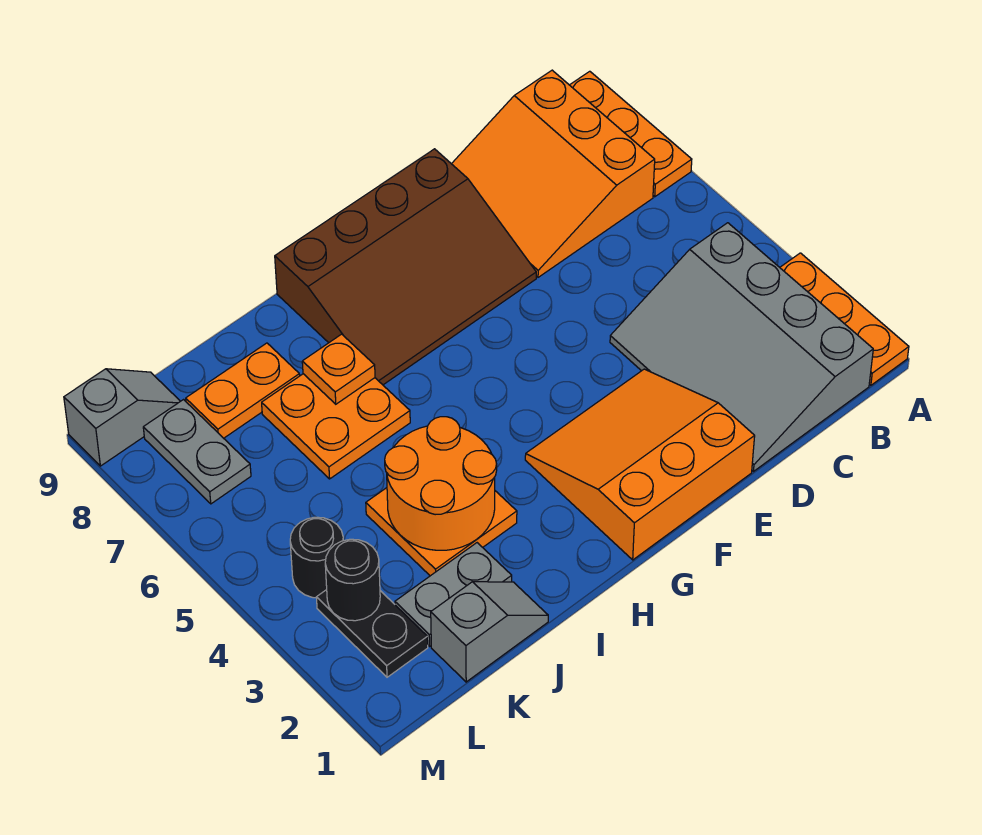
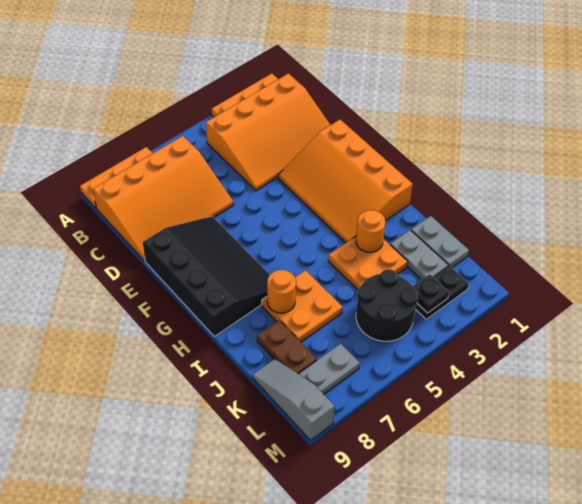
grey 3x4 slope [610,223,873,471] -> orange 3x4 slope [206,73,330,191]
orange 3x3 slope [452,70,655,277] -> orange 3x4 slope [93,136,234,261]
orange 3x3 slope [525,369,755,560] -> orange 3x4 slope [278,120,413,243]
brown 3x4 slope [275,149,536,385] -> black 3x4 slope [143,216,270,336]
orange 2x2 round brick [385,417,497,550] -> orange 1x1 round brick [356,210,385,252]
orange 1x1 plate [302,334,375,404] -> orange 1x1 round brick [267,270,296,313]
grey 1x2 slope [431,582,548,682] -> grey 1x2 plate [411,216,469,267]
orange 1x2 plate [186,343,300,438] -> brown 1x2 plate [257,320,317,374]
black 1x1 round brick [325,539,380,621] -> black 1x1 plate [413,274,449,313]
black 1x1 round brick [290,517,343,598] -> black 2x2 round brick [356,269,418,341]
grey 1x2 slope [64,369,180,466] -> grey 1x3 slope [252,359,335,440]

